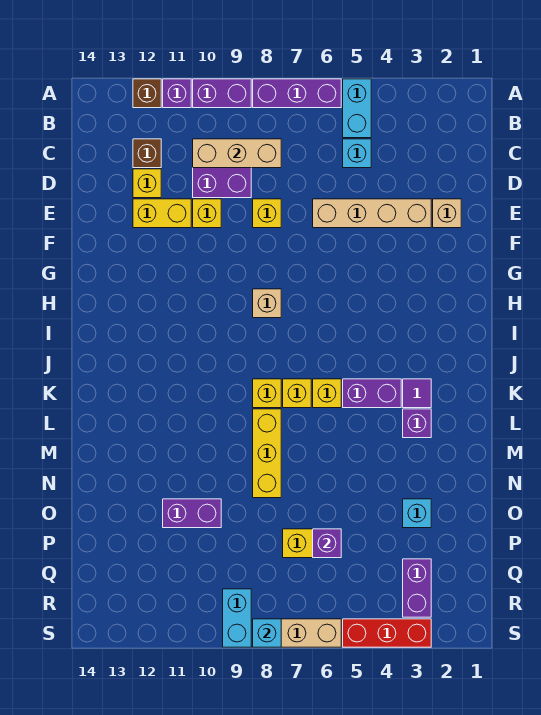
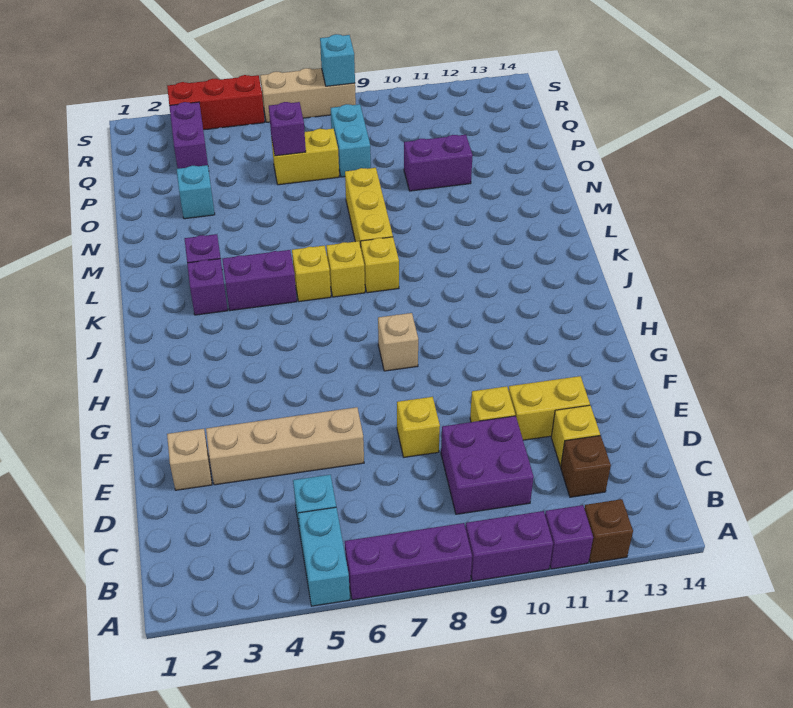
tan 1x3 brick [193,139,281,168] -> none
purple 1x1 tile [403,379,431,408] -> purple 1x1 brick [187,259,228,315]
cyan 1x2 brick [223,589,251,647] -> cyan 1x2 brick moved to [331,104,371,177]

